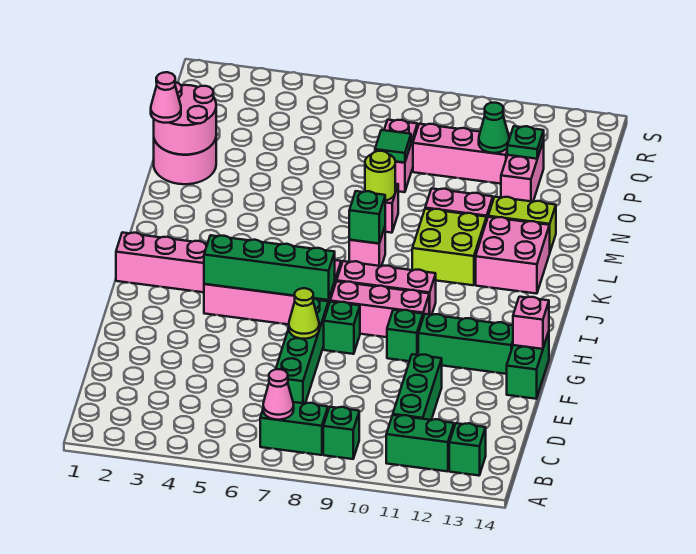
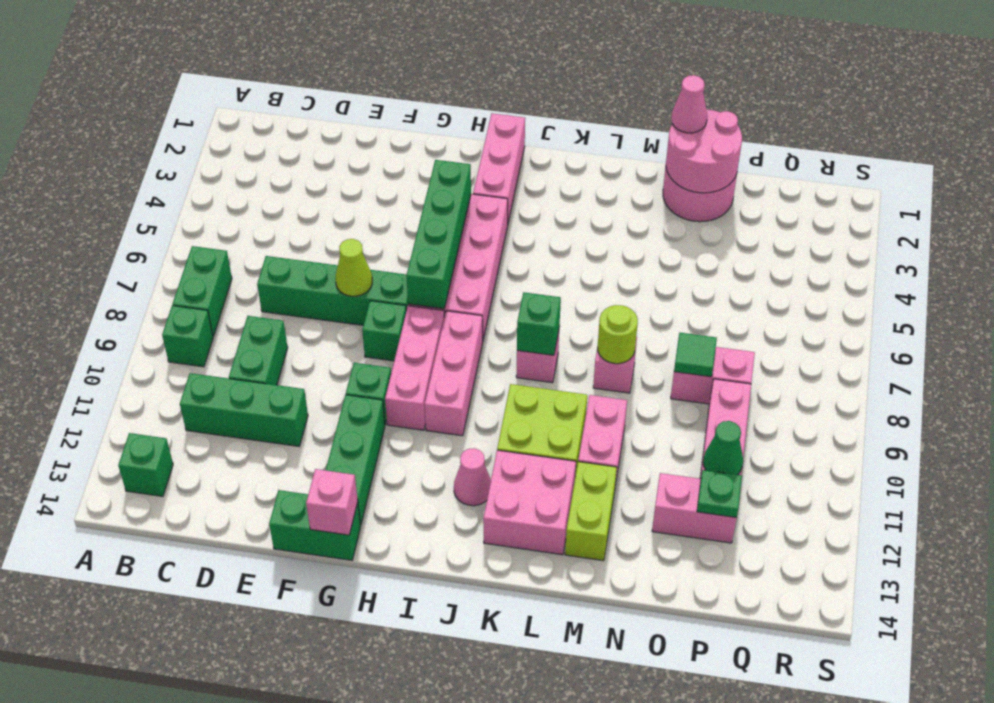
pink 1x1 cone [263,369,294,420] -> pink 1x1 cone moved to [454,448,491,506]
green 1x2 brick [386,415,454,471] -> green 1x2 brick moved to [229,316,288,385]

